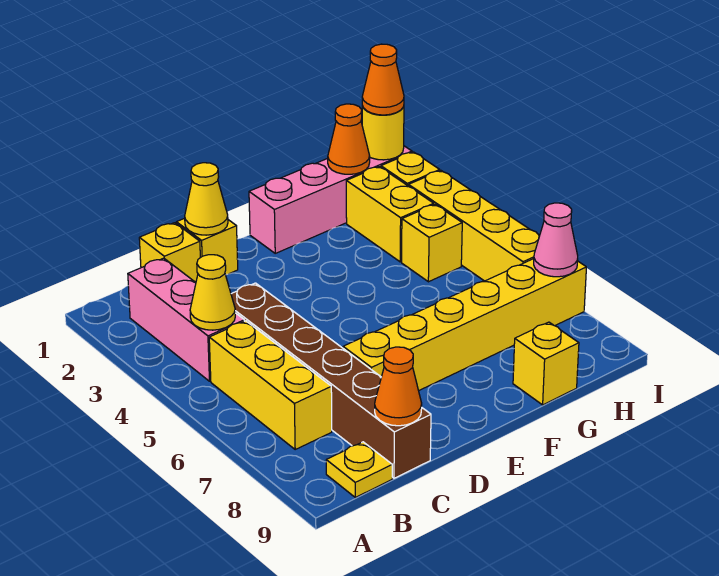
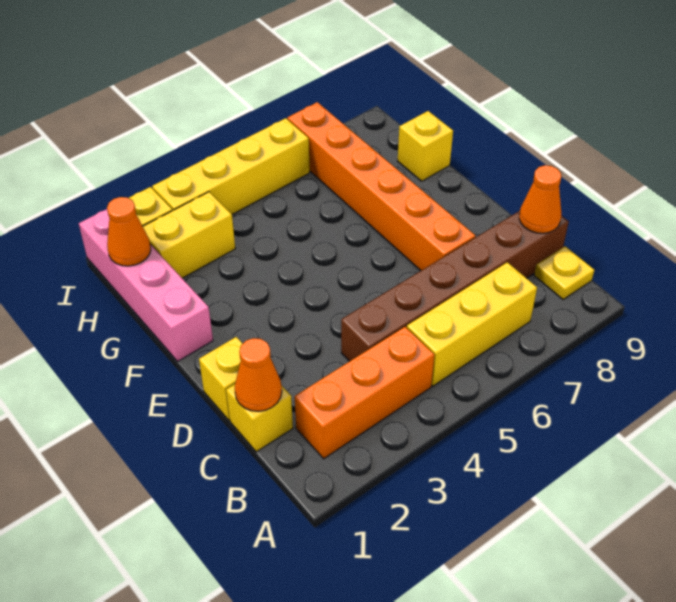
pink 1x3 brick [128,258,244,381] -> orange 1x3 brick [295,327,435,459]
yellow 1x1 cone [190,255,235,330] -> none
yellow 1x1 cone [185,163,228,235] -> none
yellow 1x6 brick [343,259,586,391] -> orange 1x6 brick [287,102,476,271]
yellow 1x1 brick [402,204,462,282] -> none
yellow 1x1 round brick [362,106,404,160] -> none
orange 1x1 cone [362,44,404,115] -> orange 1x1 cone moved to [235,338,282,411]
pink 1x1 cone [534,203,578,277] -> none

